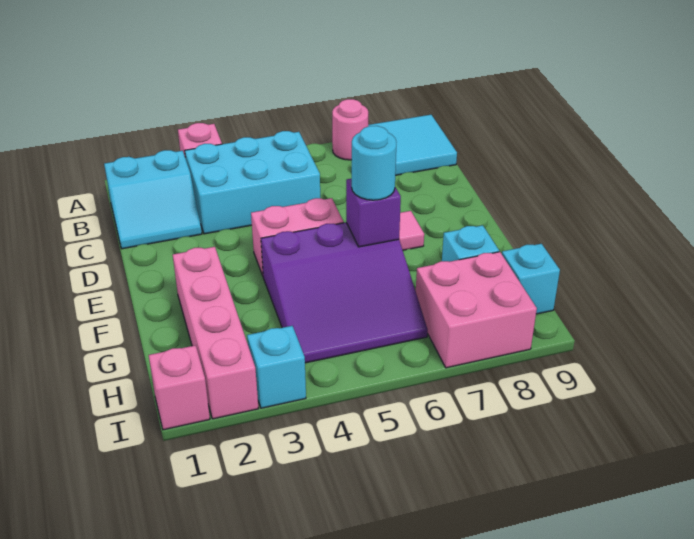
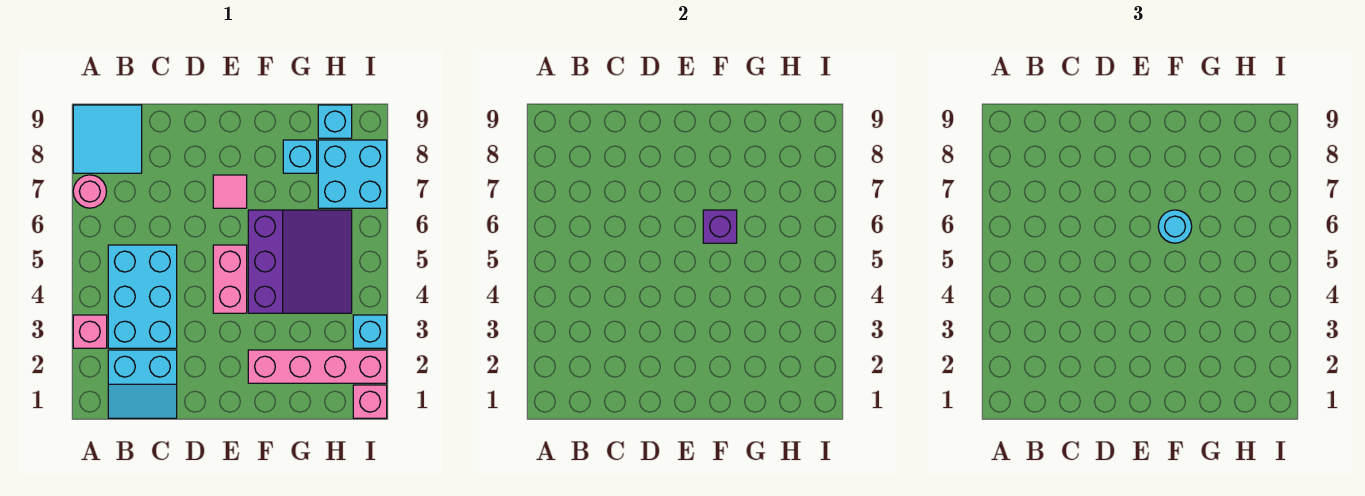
cyan 2x2 slope [104,150,202,249] -> cyan 2x2 slope turned to [108,350,177,418]
pink 2x2 brick [416,252,537,368] -> cyan 2x2 brick [318,140,387,208]

